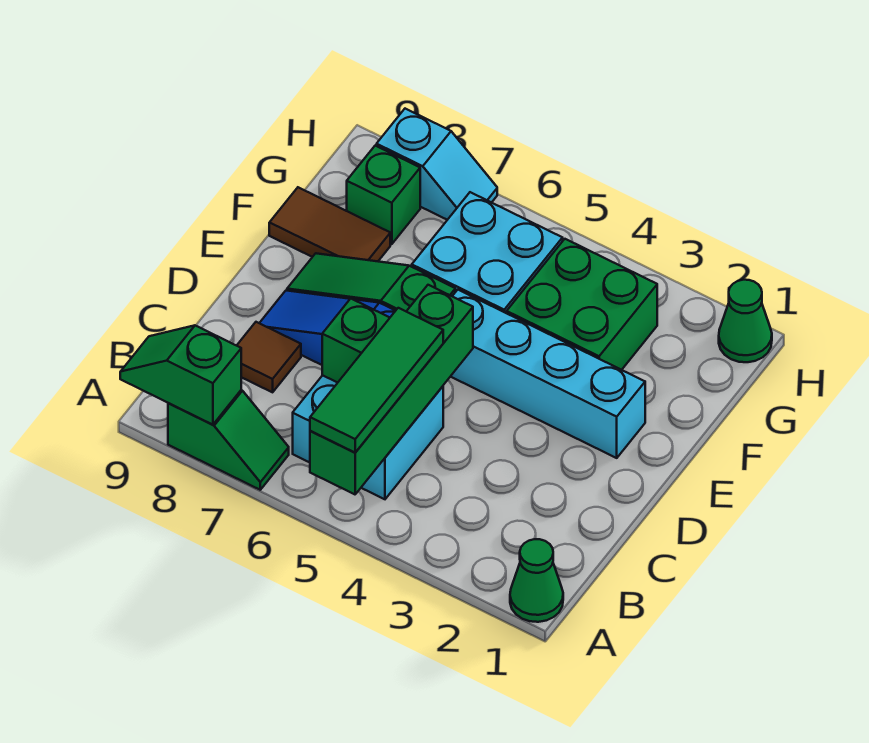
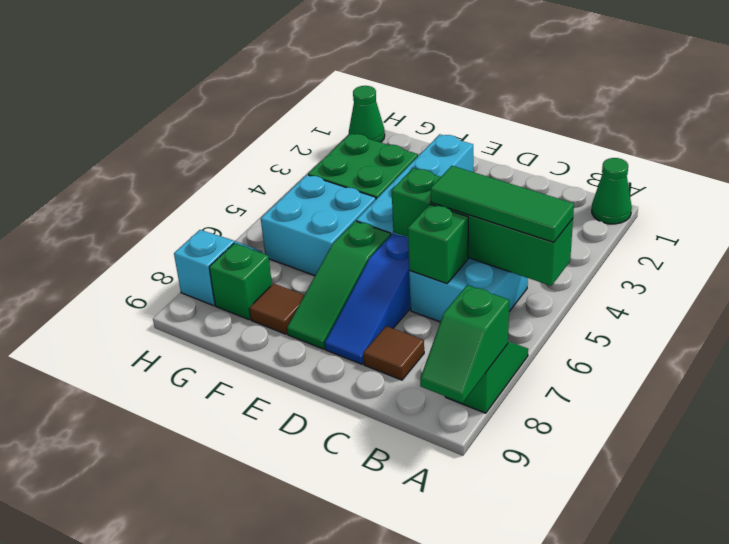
brown 1x2 tile [269,187,390,261] -> brown 1x1 tile [249,284,304,334]

